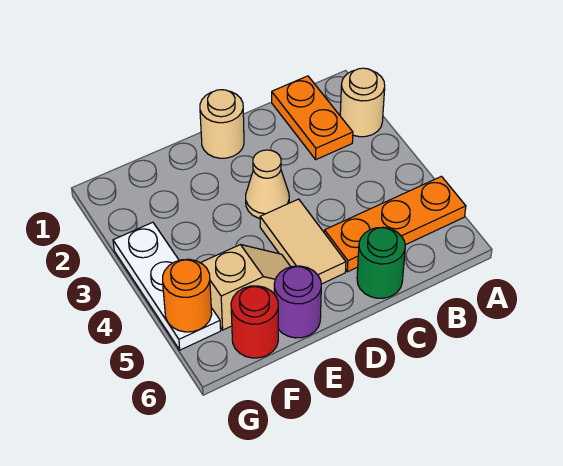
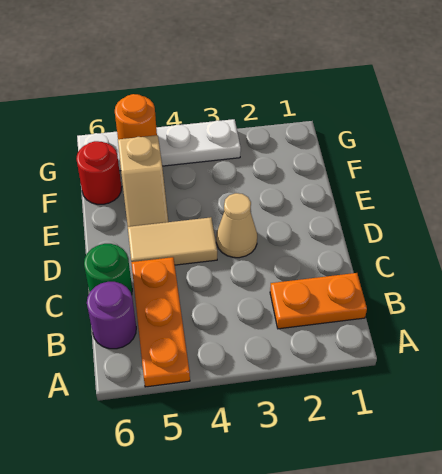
tan 1x1 round brick [340,68,385,137] -> none
tan 1x1 round brick [200,90,244,158] -> none
purple 1x1 round brick [274,266,321,338] -> purple 1x1 round brick moved to [87,282,136,349]
white 1x3 plate [113,222,221,350] -> white 1x4 plate [77,119,241,171]

